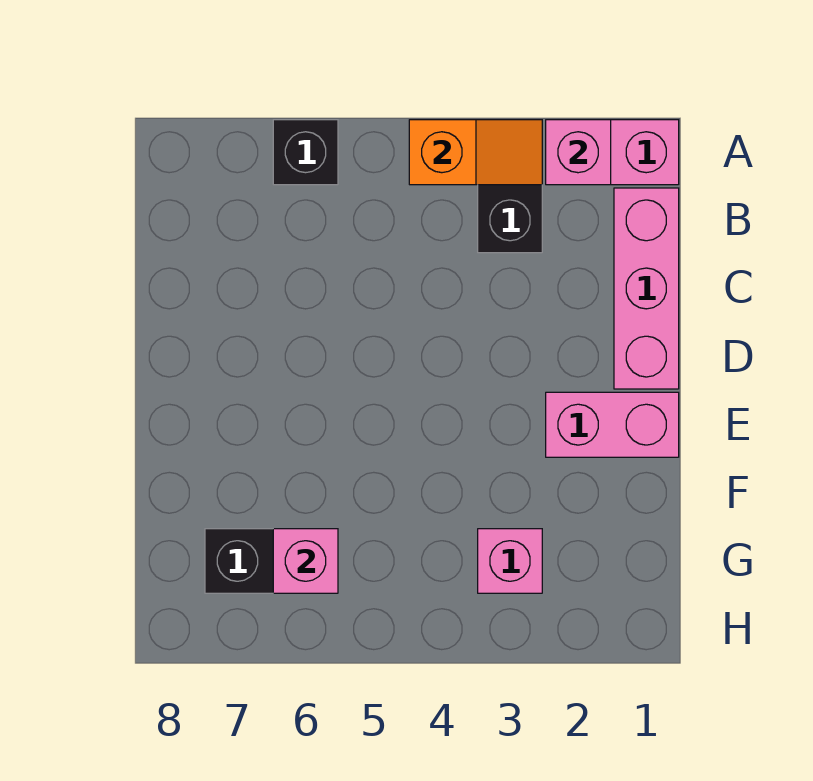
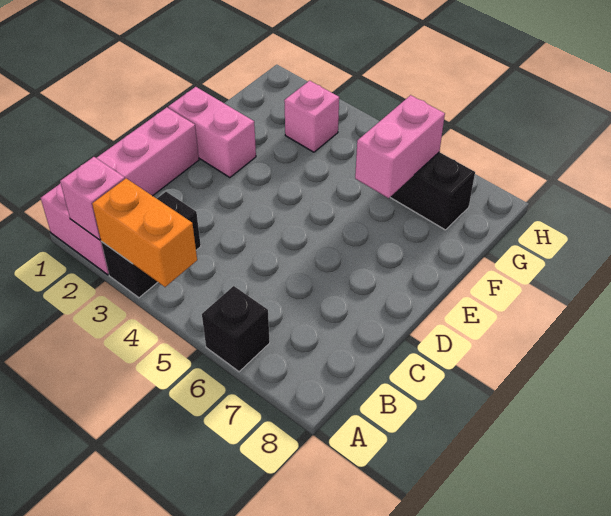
orange 1x2 slope [409,120,542,185] -> orange 1x2 brick [92,178,197,287]
pink 1x1 brick [273,529,338,593] -> pink 1x2 brick [355,95,445,198]

